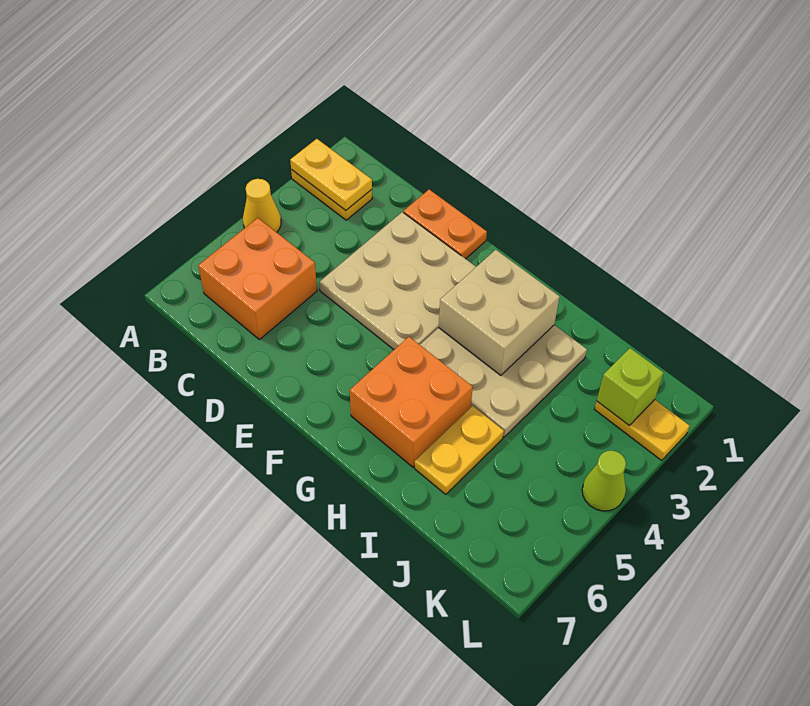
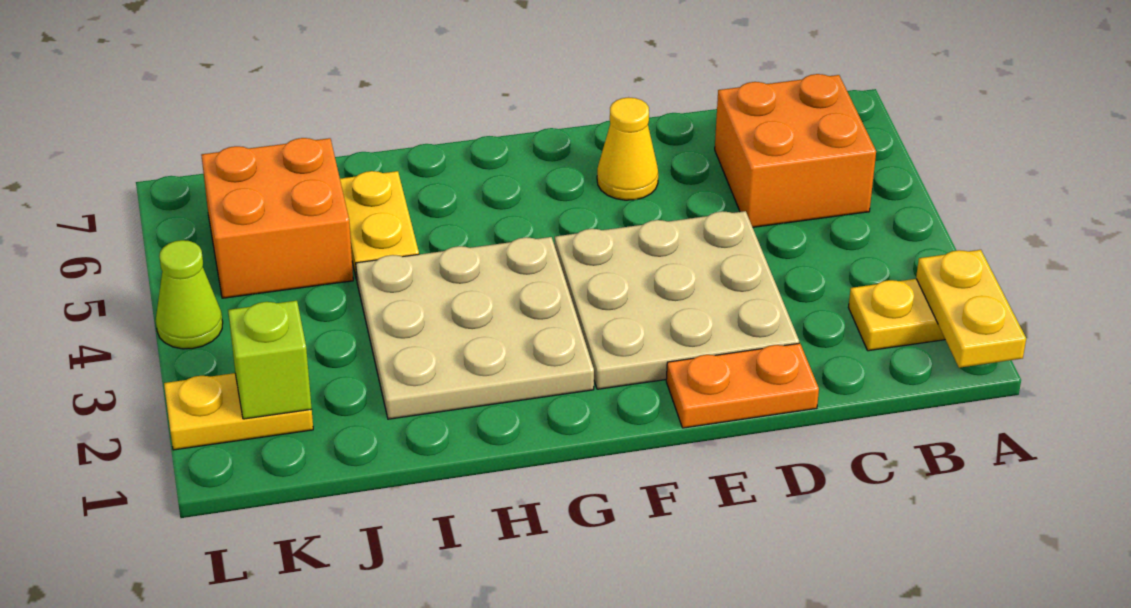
yellow 1x2 plate [290,139,372,210] -> yellow 1x2 plate turned to [916,250,1026,368]
yellow 1x1 cone [243,179,281,232] -> yellow 1x1 cone moved to [597,97,658,200]
tan 2x2 brick [439,250,560,375] -> none
orange 2x2 brick [350,337,473,467] -> orange 2x2 brick moved to [201,138,353,298]

